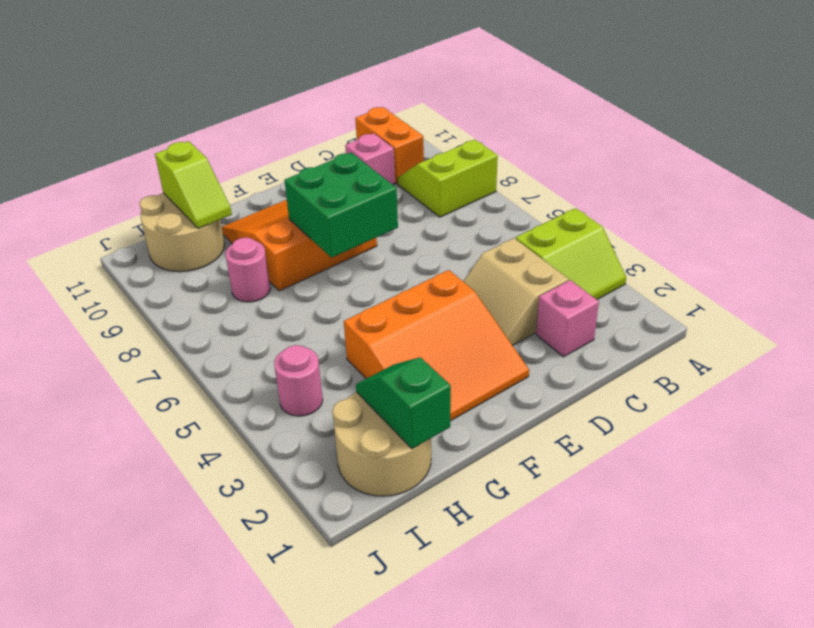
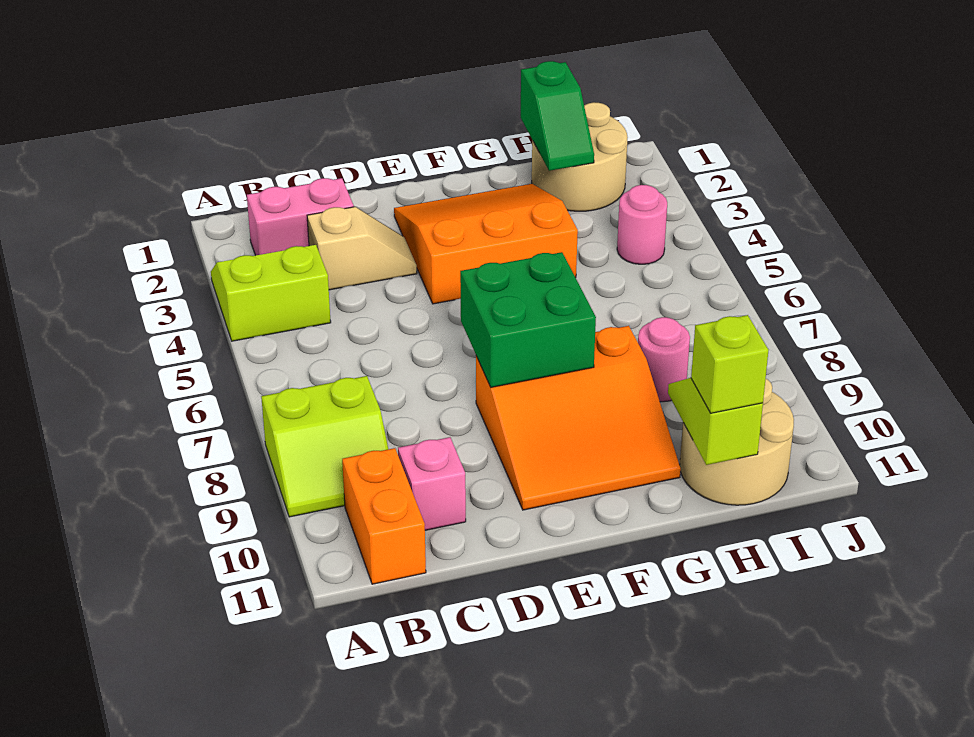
pink 1x1 brick [536,280,599,357] -> pink 1x2 brick [247,178,354,256]
tan 2x2 slope [463,238,569,345] -> tan 1x2 slope [307,207,417,290]
none -> lime 1x1 brick [691,315,769,413]

